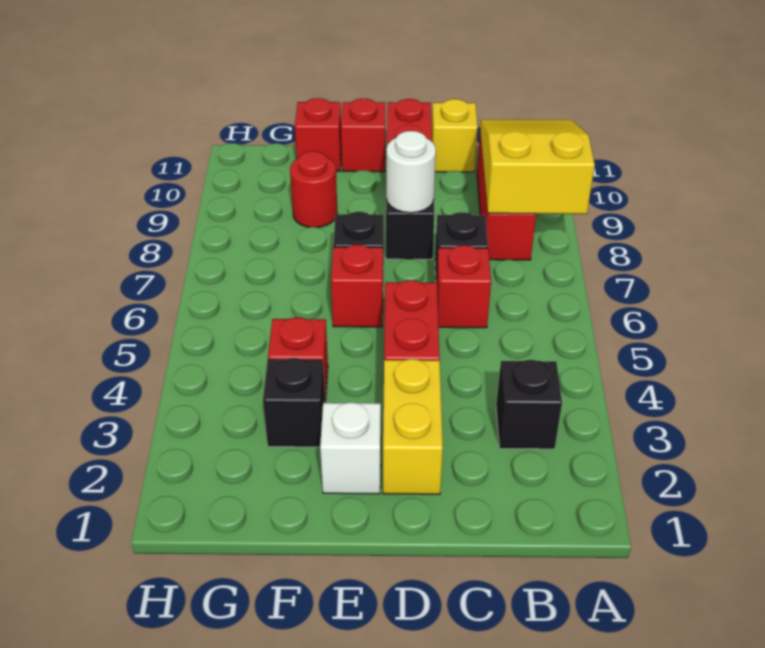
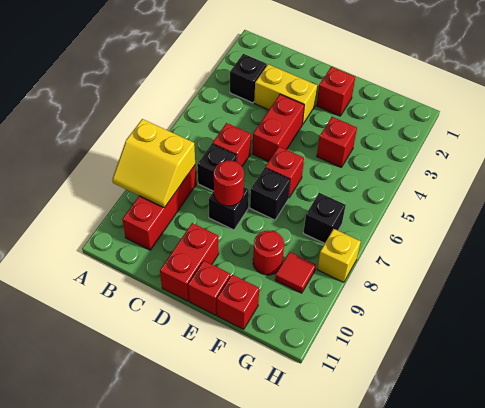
yellow 2x3 slope [480,120,595,214] -> yellow 2x2 slope [112,119,195,208]
yellow 1x1 brick [432,99,478,172] -> yellow 1x1 brick moved to [317,229,361,282]
yellow 1x2 brick [383,359,443,494] -> yellow 1x2 brick turned to [254,64,317,124]
white 1x1 round brick [386,131,436,213] -> red 1x1 round brick [214,160,244,206]
white 1x1 brick [320,402,381,494] -> red 1x1 brick [317,67,355,116]
black 1x1 brick [263,358,325,447] -> black 1x1 brick moved to [304,193,346,243]
none -> red 1x1 tile [275,252,316,293]

